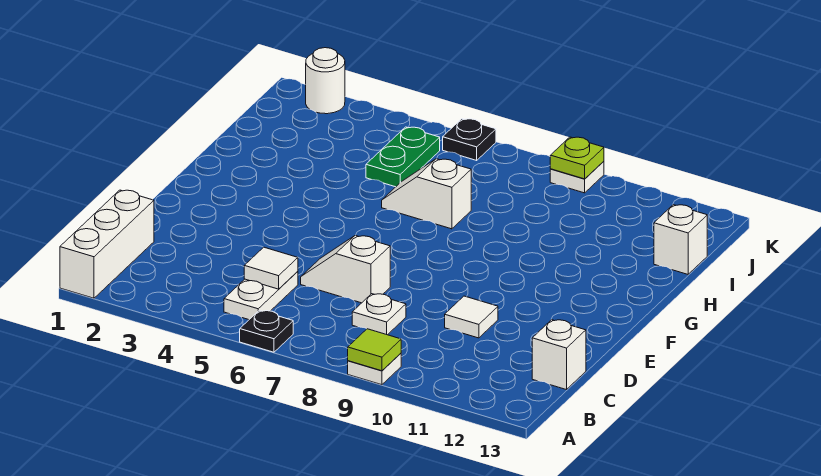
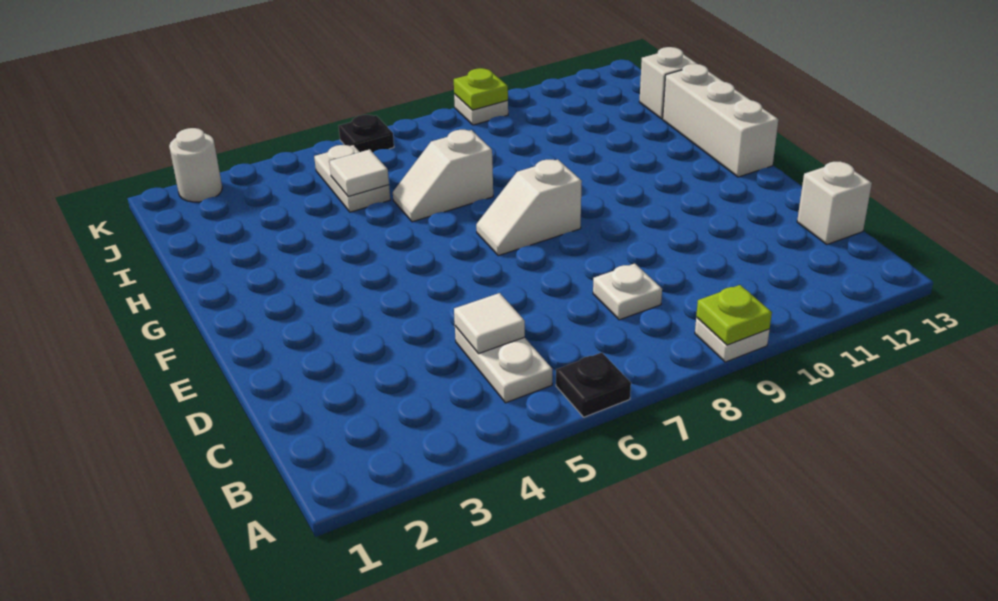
white 1x3 brick [60,190,154,298] -> white 1x3 brick moved to [663,64,779,177]
lime 1x1 tile [348,329,401,371] -> lime 1x1 plate [696,285,772,345]
white 1x2 slope [301,235,390,303] -> white 1x2 slope moved to [476,160,582,256]
white 1x1 tile [445,296,498,338] -> white 1x1 tile moved to [329,149,389,197]
green 1x2 plate [366,127,440,187] -> white 1x2 plate [314,145,390,212]

